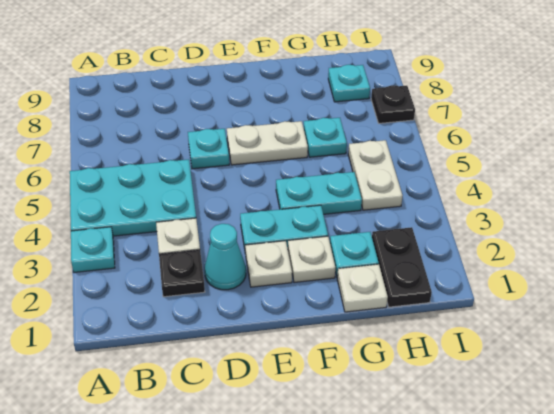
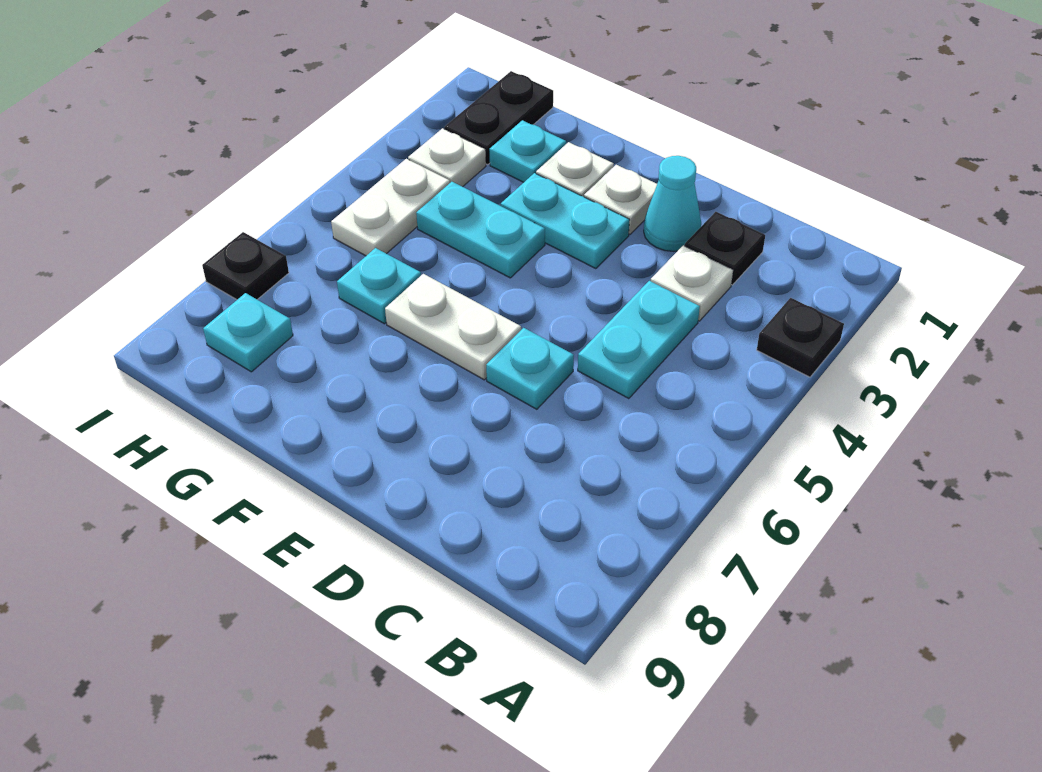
cyan 1x1 plate [71,227,115,272] -> black 1x1 plate [757,298,844,377]
cyan 2x3 plate [70,159,196,236] -> cyan 1x2 plate [578,281,700,399]
white 1x1 plate [337,264,388,312] -> white 1x1 plate moved to [408,128,486,187]

